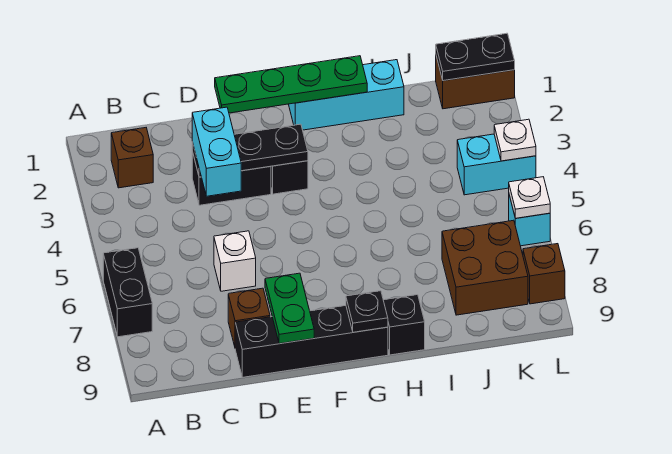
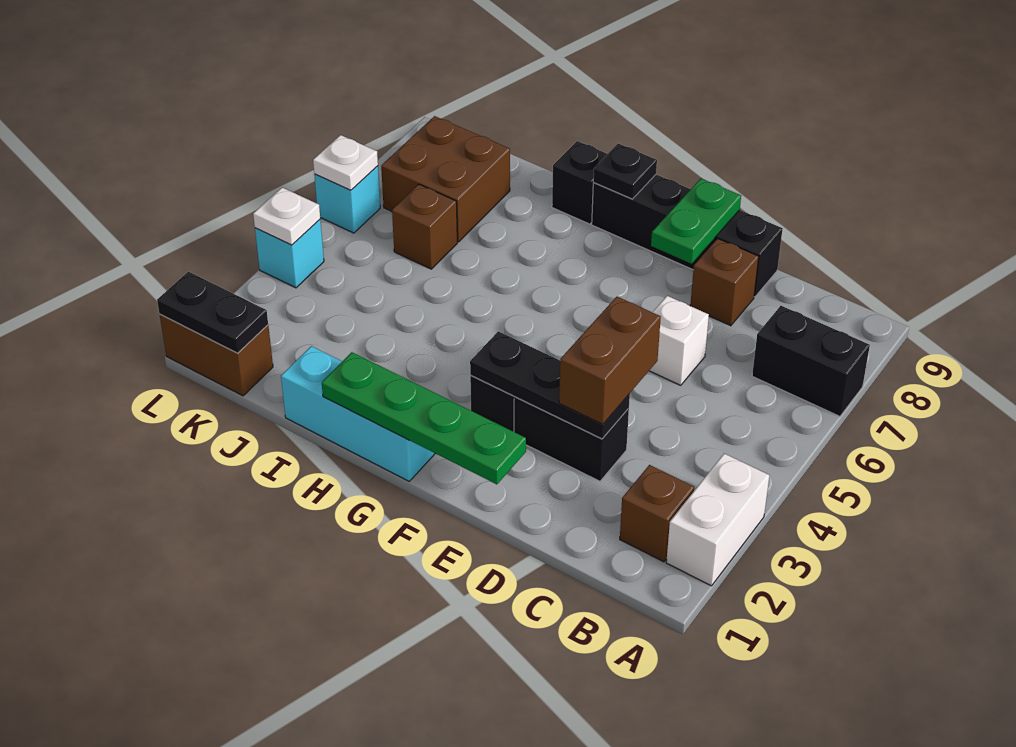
none -> white 1x2 brick [666,454,770,586]
black 1x2 brick [103,248,152,337] -> black 1x2 brick turned to [752,306,870,416]
cyan 1x2 brick [192,107,241,196] -> brown 1x2 brick [559,296,661,424]
cyan 1x2 brick [457,134,536,195] -> cyan 1x1 brick [255,220,324,288]
brown 1x1 brick [523,244,565,304] -> brown 1x1 brick moved to [392,184,457,269]

